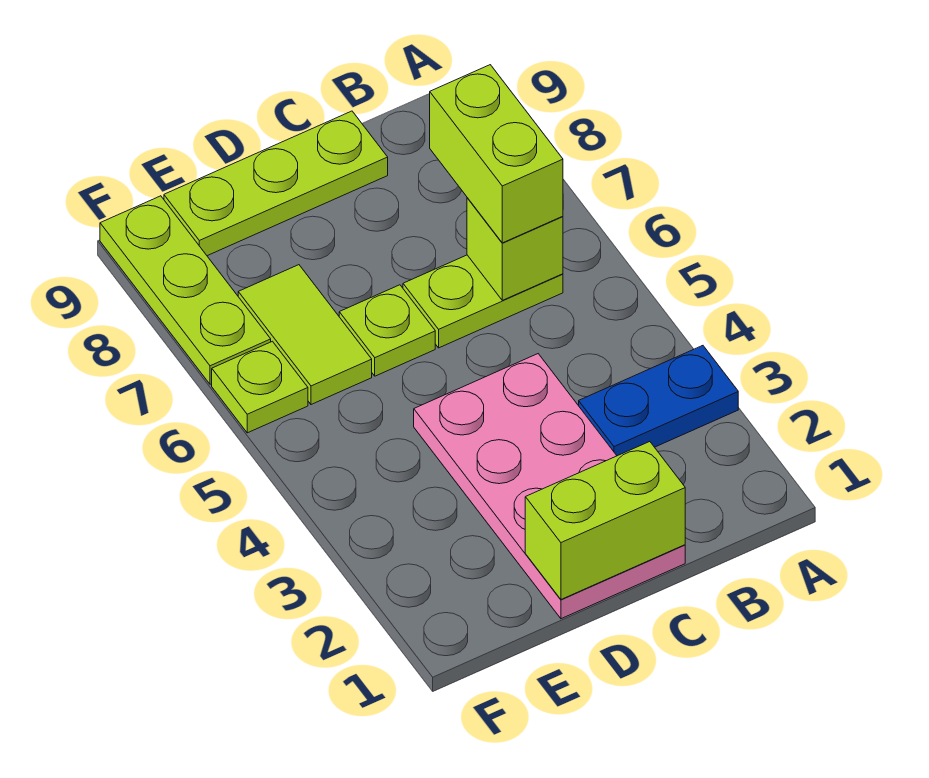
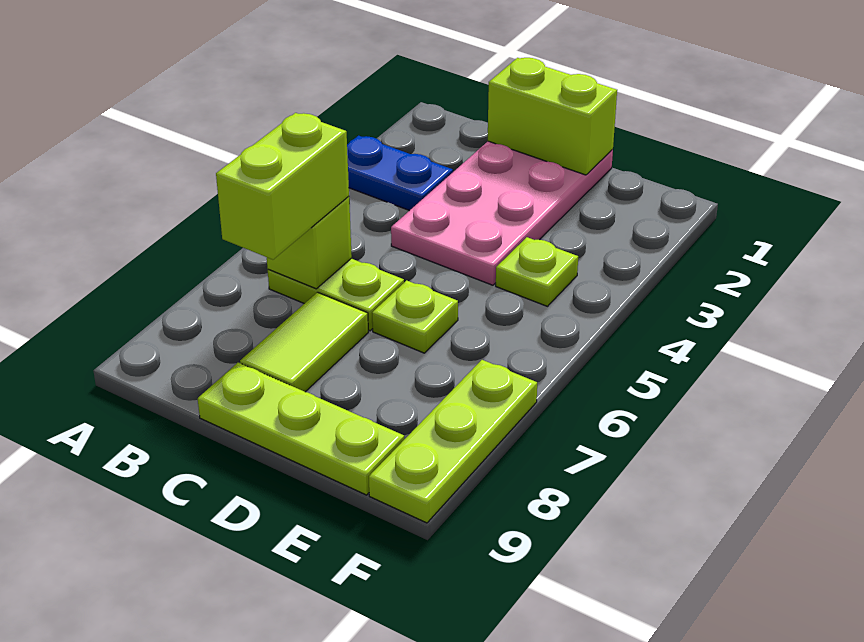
lime 1x2 tile [238,265,372,405] -> lime 1x2 tile moved to [240,292,368,392]
lime 1x1 plate [212,341,308,433] -> lime 1x1 plate moved to [496,237,578,306]

